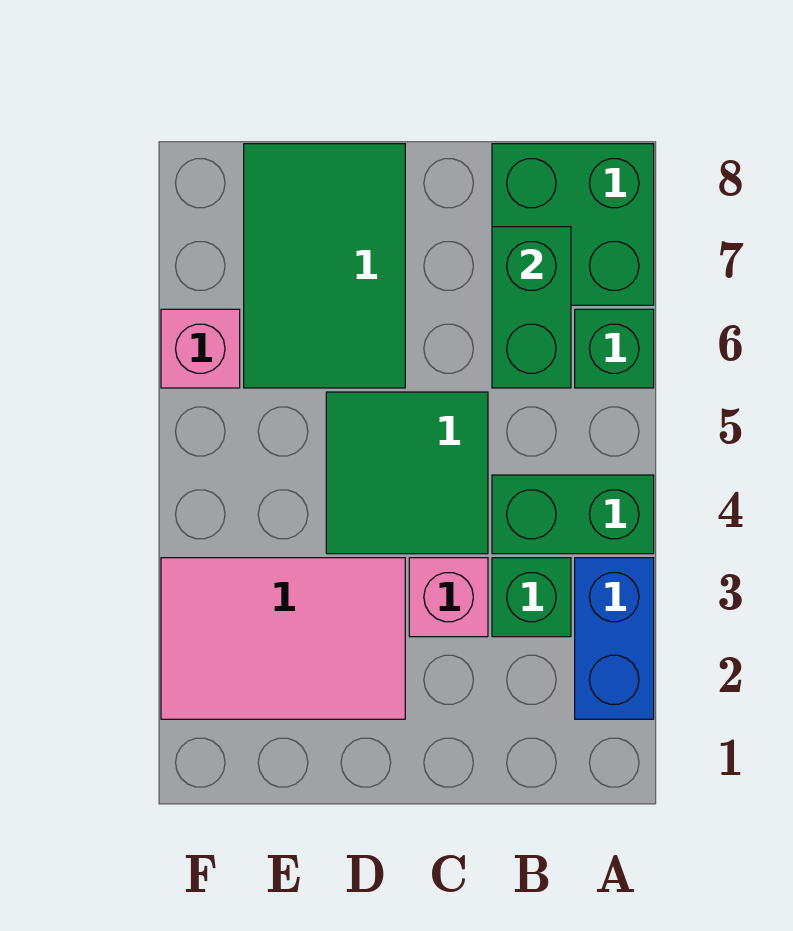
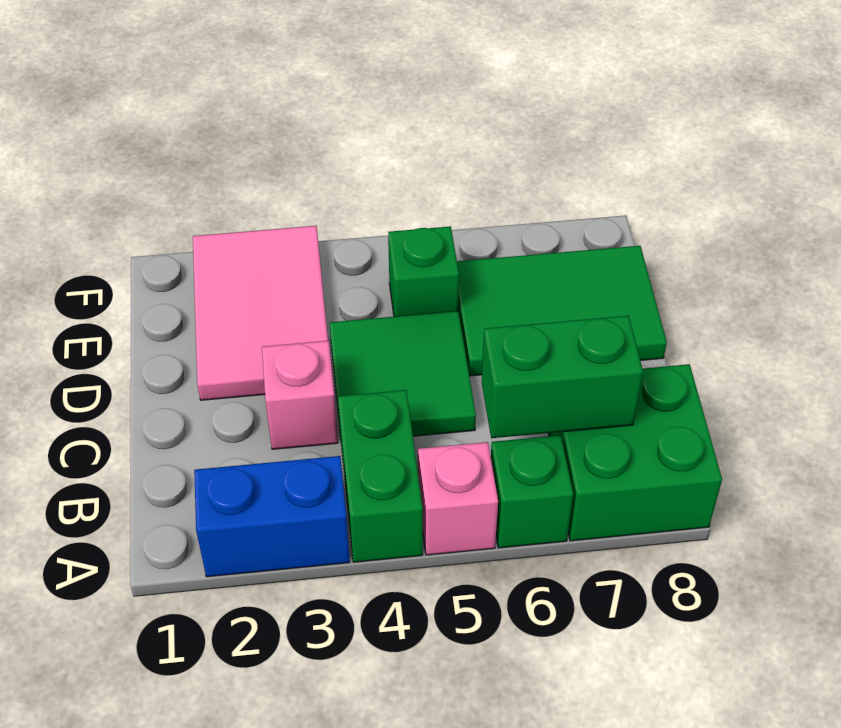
green 1x1 brick [492,558,571,637] -> green 1x1 brick moved to [388,226,459,317]
pink 1x1 brick [161,309,240,388] -> pink 1x1 brick moved to [418,442,498,555]

